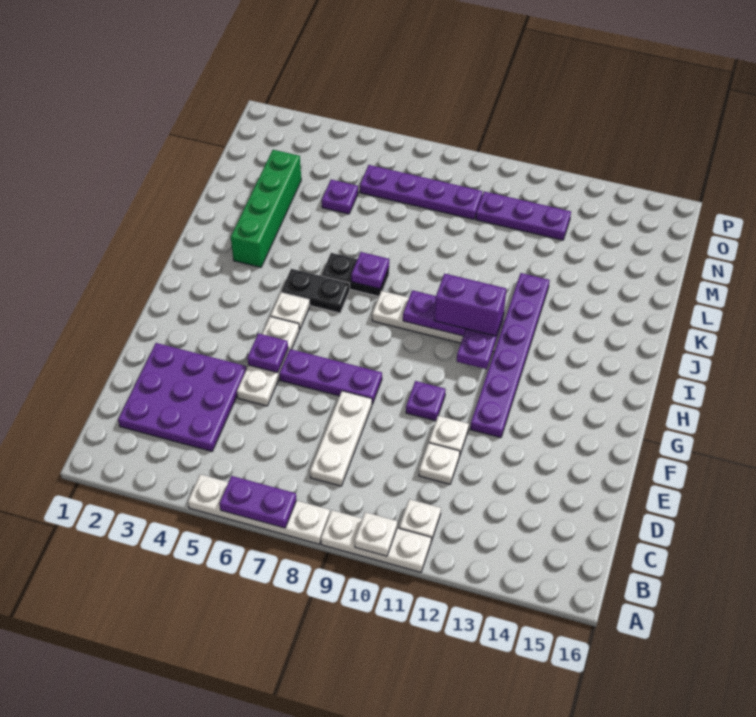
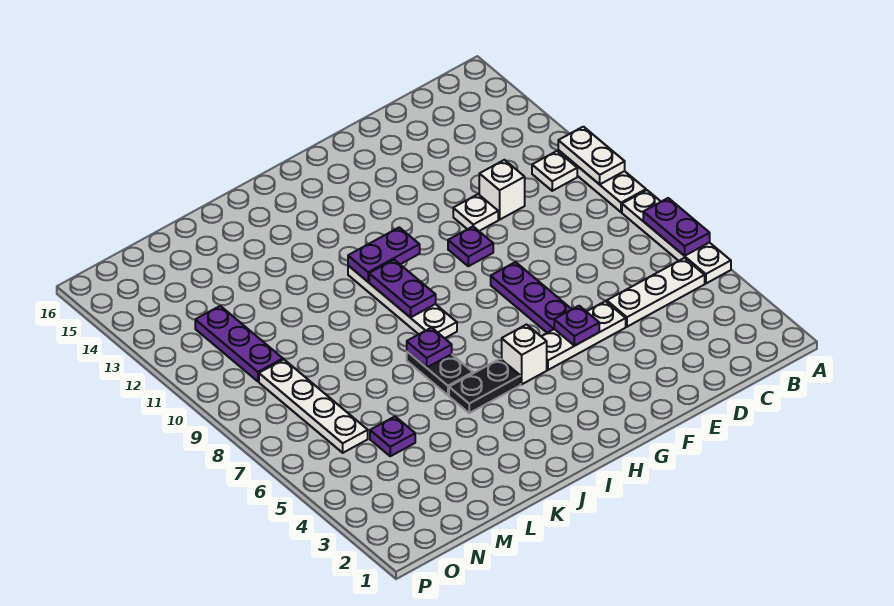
white 1x1 plate [354,512,397,556] -> white 1x2 plate [558,127,625,184]
purple 3x3 plate [118,343,247,451] -> none
white 1x3 plate [310,391,372,486] -> white 1x3 plate moved to [607,258,705,327]
white 1x1 plate [419,443,460,484] -> white 1x1 brick [479,160,525,219]
purple 1x6 plate [470,273,550,438] -> none
white 1x1 plate [270,292,310,330] -> white 1x1 brick [502,325,547,384]
black 1x2 plate [281,269,350,313] -> black 1x2 plate turned to [449,359,521,413]
purple 1x2 brick [434,274,506,336] -> none
green 1x4 brick [231,150,301,267] -> none
purple 1x4 plate [360,165,482,219] -> white 1x4 plate [259,360,368,453]

